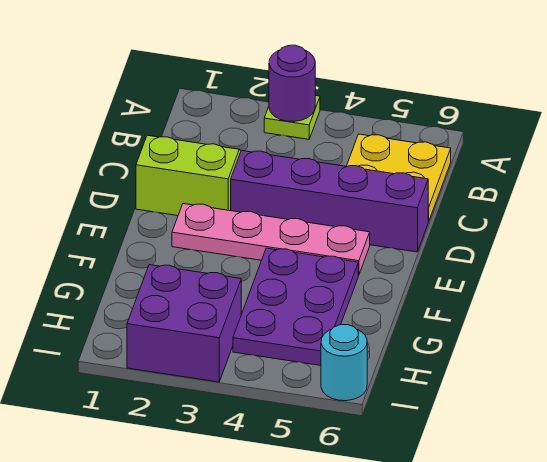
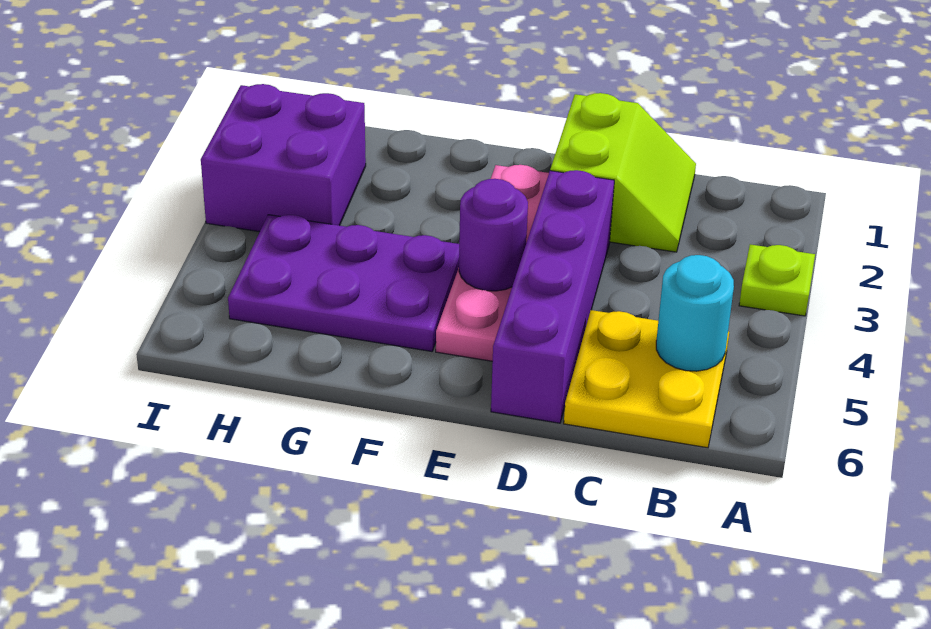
purple 1x1 round brick [269,45,315,122] -> purple 1x1 round brick moved to [459,179,528,291]
cyan 1x1 round brick [321,325,367,401] -> cyan 1x1 round brick moved to [656,255,734,371]

